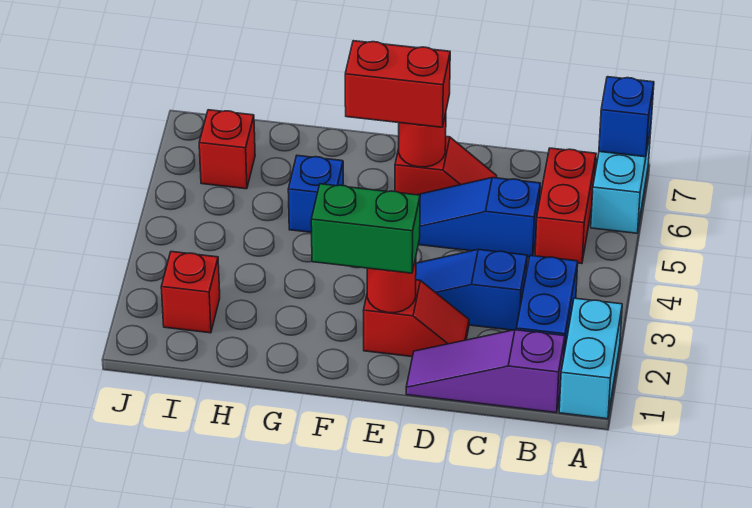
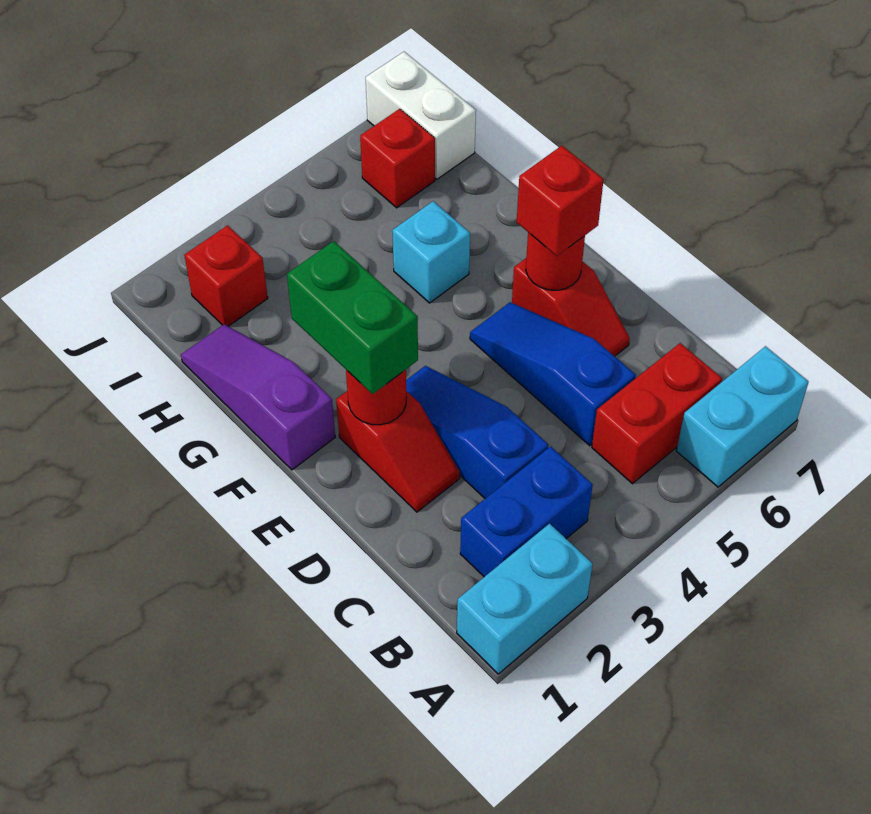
blue 1x1 brick [599,77,654,157] -> none
purple 1x3 slope [406,330,565,413] -> purple 1x3 slope moved to [181,324,335,470]
red 1x2 brick [345,41,450,127] -> red 1x1 brick [517,146,604,256]
blue 1x1 brick [288,155,343,232] -> cyan 1x1 brick [392,201,470,303]
none -> white 1x2 brick [366,52,476,179]

